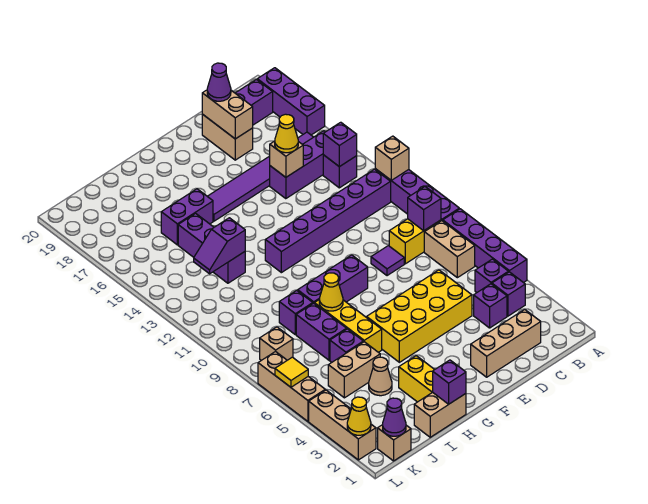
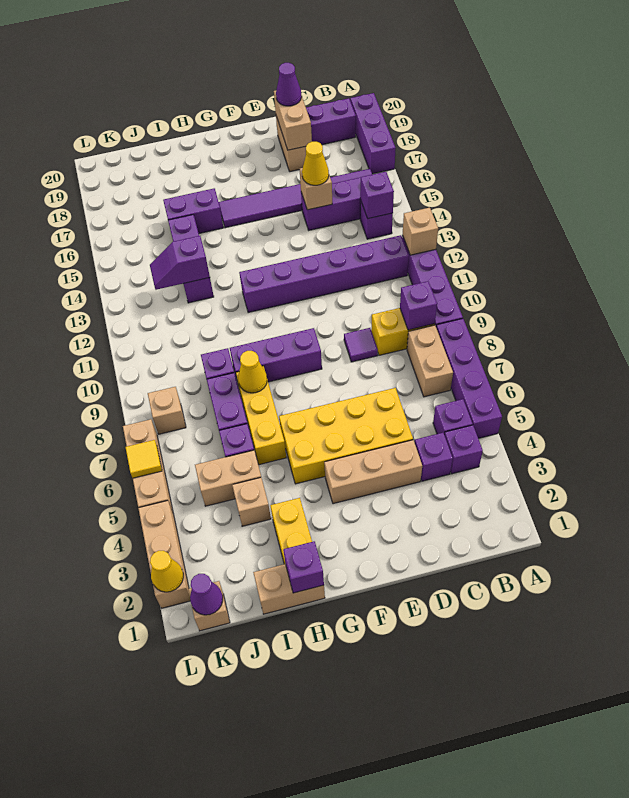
tan 1x3 brick [471,309,541,377] -> tan 1x3 brick moved to [324,440,422,504]
tan 1x1 cone [369,357,392,396] -> tan 1x1 brick [232,478,271,526]

